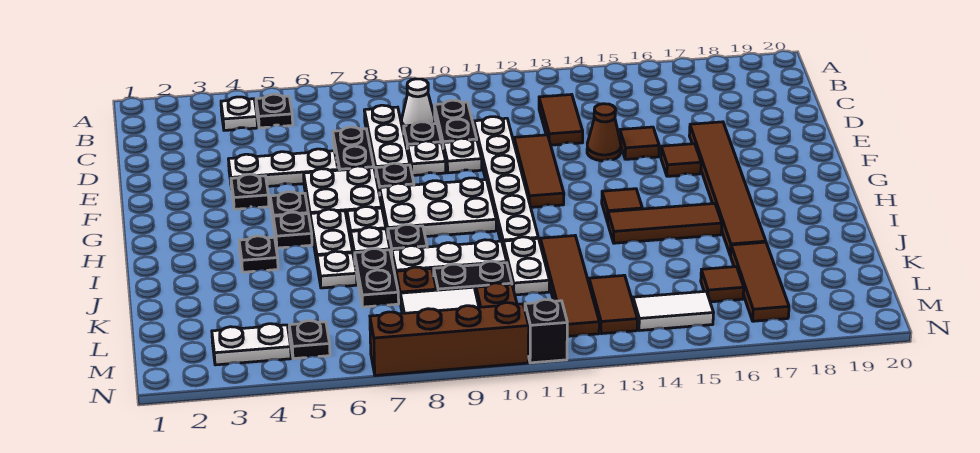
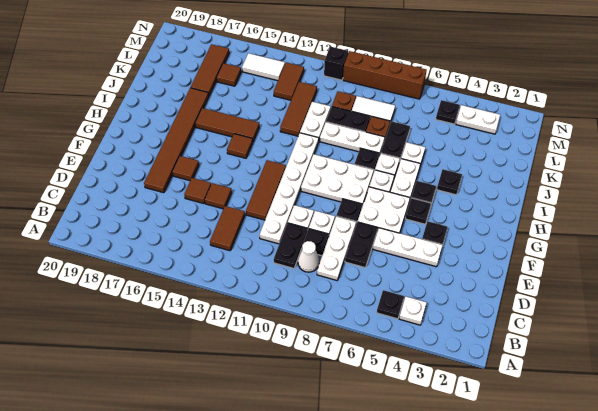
brown 1x1 cone [587,104,621,161] -> brown 1x1 tile [205,183,232,209]
brown 1x4 tile [540,236,599,336] -> brown 1x3 tile [280,82,317,136]

